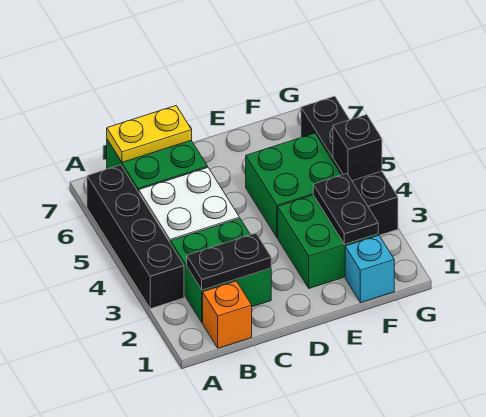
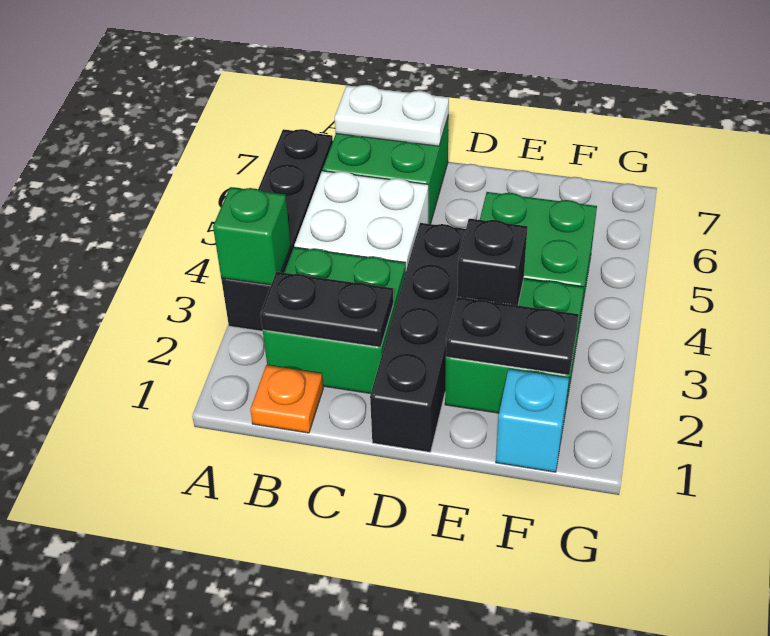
none -> green 1x1 brick [213,187,291,285]
orange 1x1 brick [203,281,252,348] -> orange 1x1 plate [250,365,323,433]
yellow 1x2 plate [107,106,192,162] -> white 1x2 plate [335,85,449,146]
black 1x2 plate [313,173,378,244] -> black 1x2 plate turned to [446,297,579,375]
black 1x4 brick [301,96,398,235] -> black 1x4 brick moved to [370,223,466,452]
black 1x1 brick [333,115,382,181] -> black 1x1 brick moved to [457,219,527,306]

